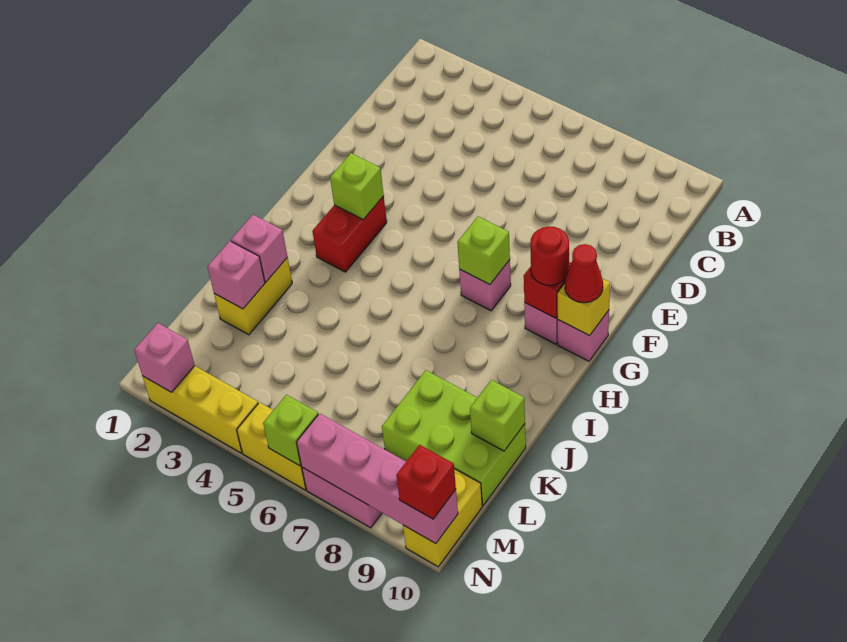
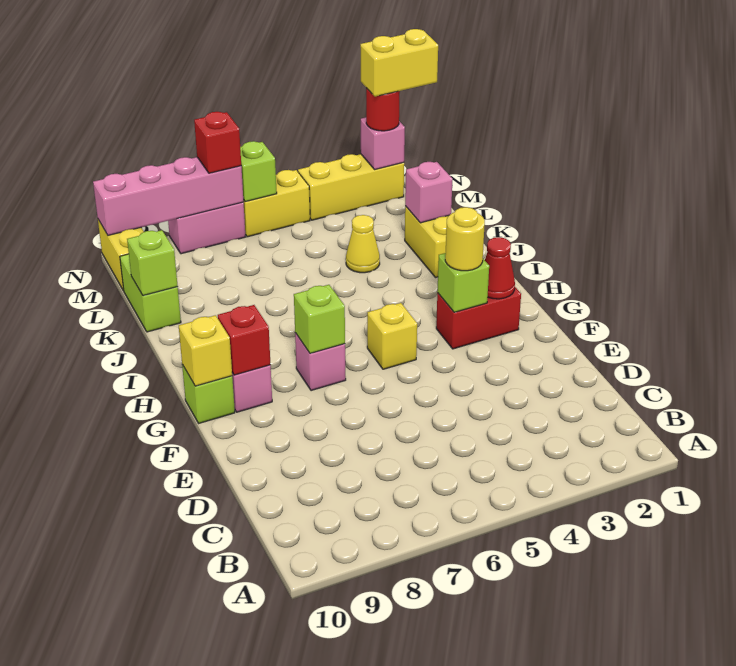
red 1x2 brick [312,196,387,272] -> red 1x2 brick turned to [436,287,521,349]
none -> yellow 1x1 round brick [445,207,485,271]
none -> yellow 1x1 brick [367,303,417,369]
red 1x1 round brick [530,226,569,285] -> red 1x1 round brick moved to [366,88,400,131]
pink 1x1 brick [558,310,609,361] -> lime 1x1 brick [182,365,235,423]
red 1x1 cone [565,244,603,303] -> red 1x1 cone moved to [485,237,515,299]
pink 1x1 brick [231,215,287,282] -> none
none -> yellow 1x1 cone [346,215,380,273]
lime 2x3 brick [382,370,526,505] -> lime 1x2 brick [120,254,181,332]
none -> yellow 1x2 brick [360,29,438,97]
red 1x1 brick [396,445,456,519] -> red 1x1 brick moved to [194,112,241,173]

